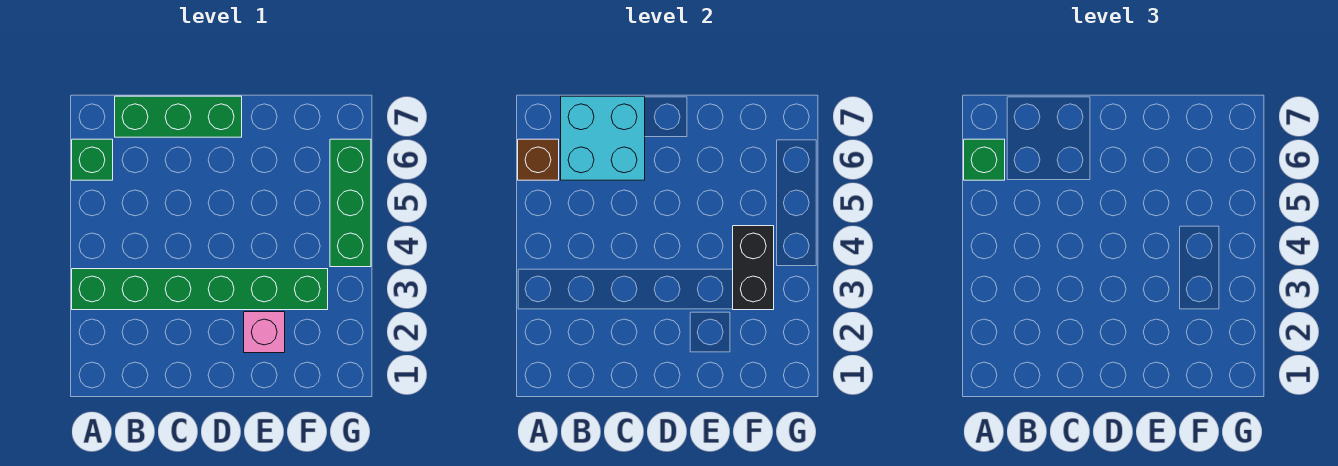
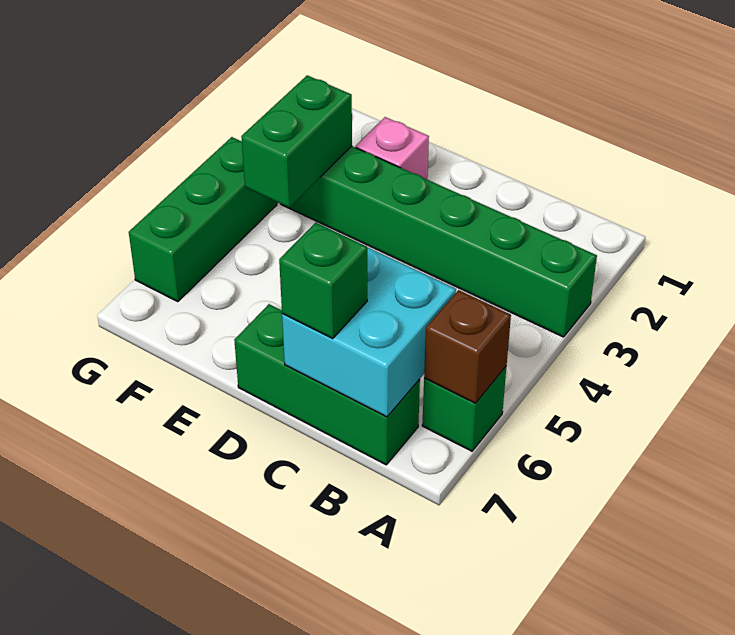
green 1x1 brick [964,139,1005,180] -> green 1x1 brick moved to [279,223,368,338]
black 1x2 brick [733,226,774,310] -> green 1x2 brick [241,75,352,208]

